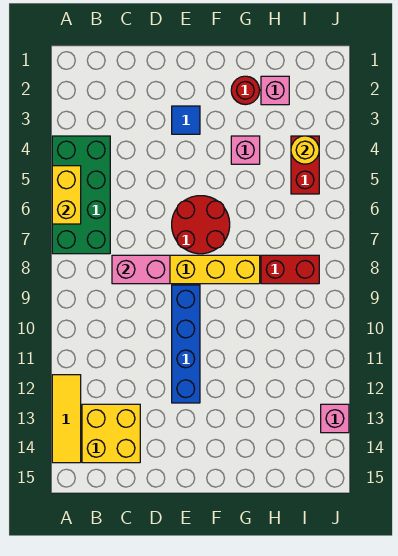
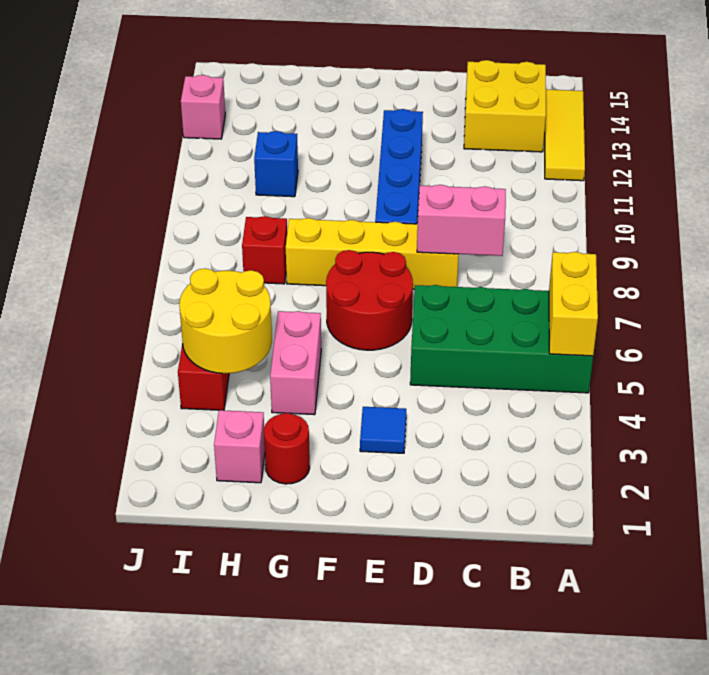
green 2x4 brick [52,136,110,254] -> green 2x4 brick turned to [410,285,593,393]
pink 1x1 brick [231,136,260,164] -> pink 1x2 brick [270,311,321,415]
red 1x2 brick [261,255,319,284] -> red 1x1 brick [242,216,287,284]
none -> blue 1x1 brick [254,131,298,197]
yellow 1x1 round brick [291,136,319,164] -> yellow 2x2 round brick [179,268,272,374]

